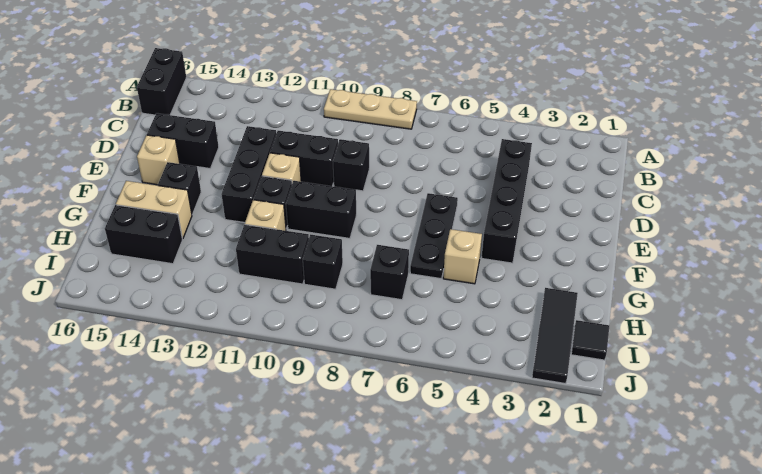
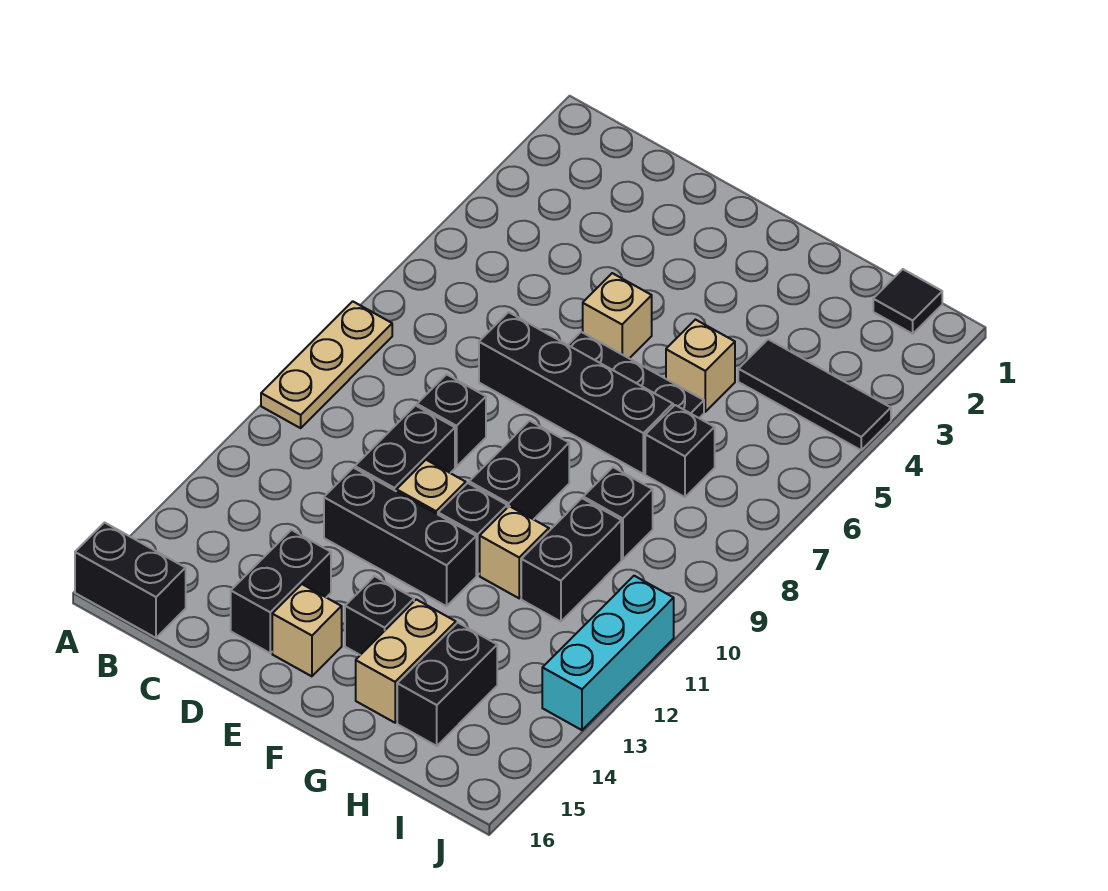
black 1x4 brick [482,139,532,263] -> black 1x4 brick moved to [479,312,673,474]
none -> tan 1x1 brick [583,273,652,358]
black 1x3 tile [532,288,578,384] -> black 1x3 tile moved to [738,339,891,450]
none -> cyan 1x3 brick [542,576,674,730]

